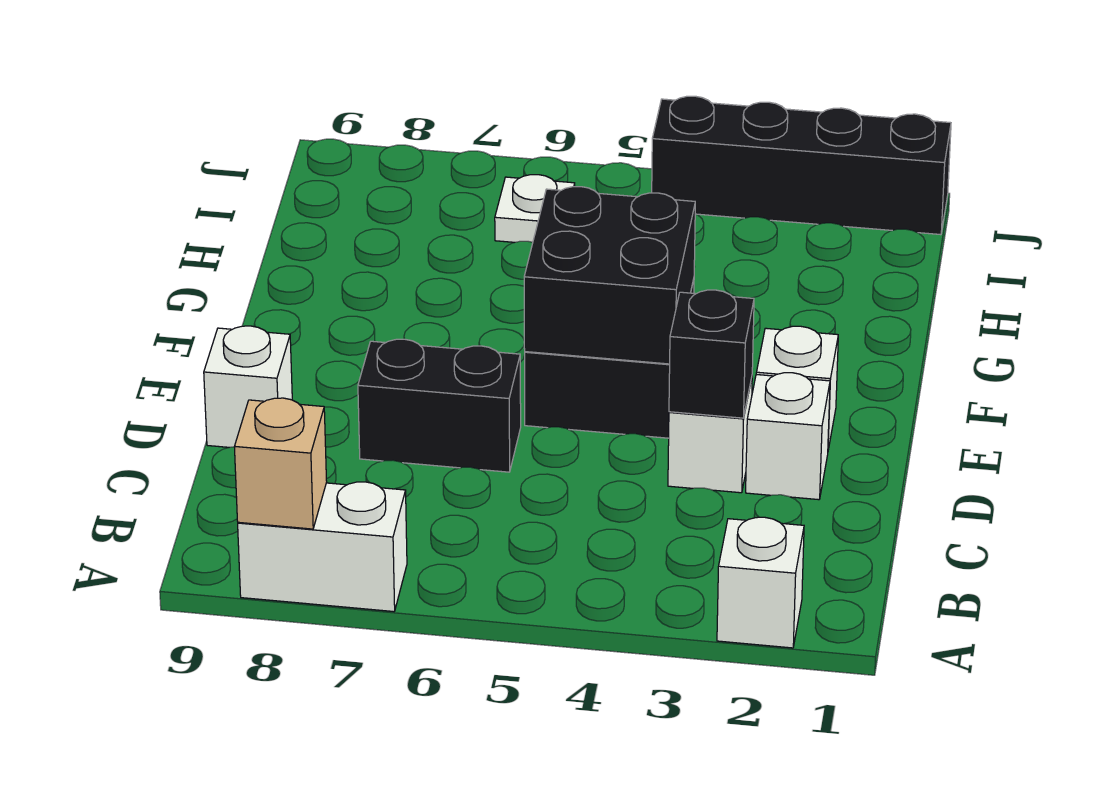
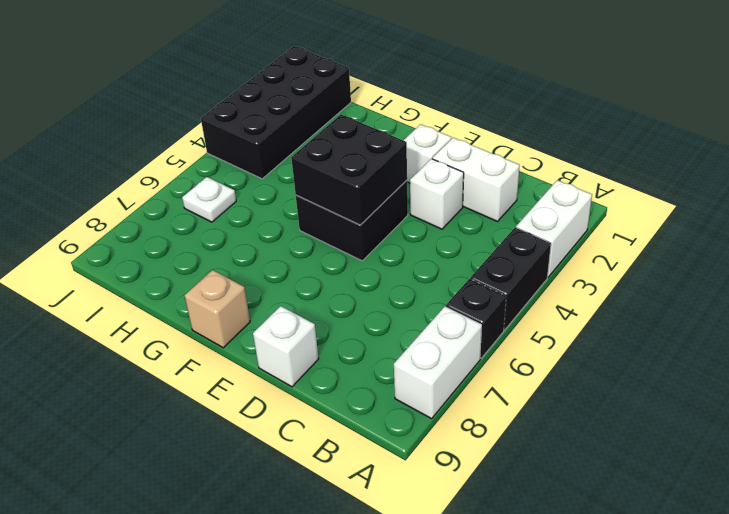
white 1x1 brick [717,517,804,648] -> white 1x2 brick [516,180,592,277]
tan 1x1 brick [234,398,327,529] -> tan 1x1 brick moved to [184,270,250,348]
white 1x1 brick [746,373,830,500] -> white 1x2 brick [432,138,520,221]
black 1x1 brick [669,290,754,418] -> black 1x1 brick moved to [446,279,506,358]
black 1x2 brick [358,339,521,472] -> black 1x2 brick moved to [470,227,551,330]
black 1x4 brick [652,96,951,235] -> black 2x4 brick [201,46,351,179]

